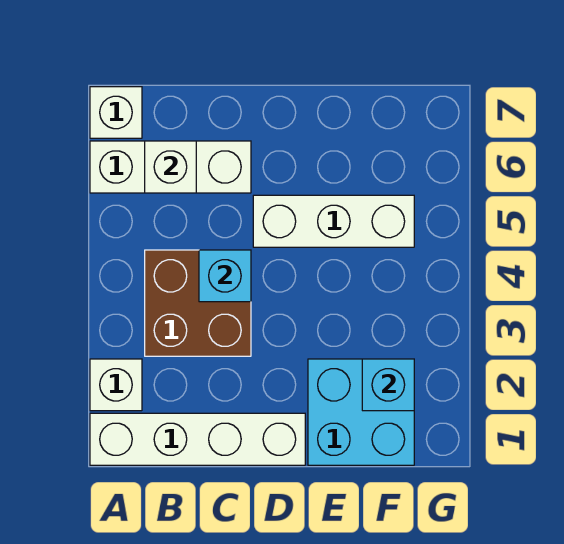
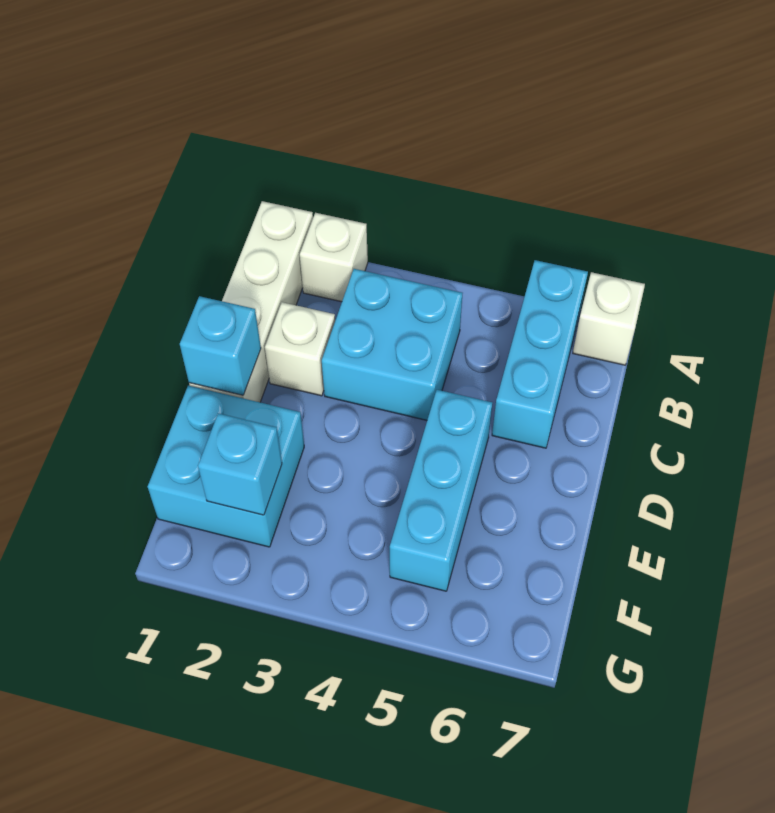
white 1x3 brick [90,141,251,193] -> cyan 1x3 brick [492,260,588,448]
brown 2x2 brick [145,250,251,356] -> cyan 2x2 brick [322,269,462,420]
white 1x1 brick [145,141,196,193] -> white 1x1 brick moved to [265,302,335,396]
cyan 1x1 brick [199,250,251,302] -> cyan 1x1 brick moved to [180,296,261,395]
white 1x3 brick [253,195,414,247] -> cyan 1x3 brick [390,390,492,591]

